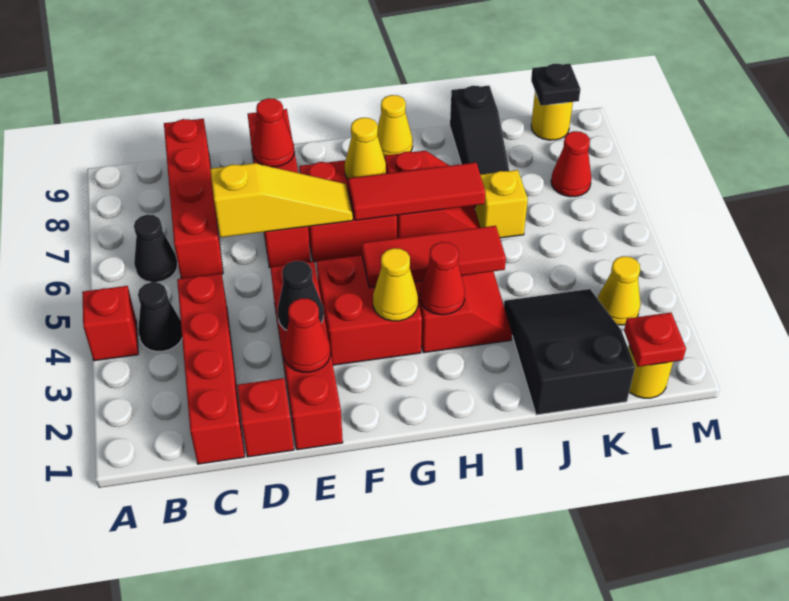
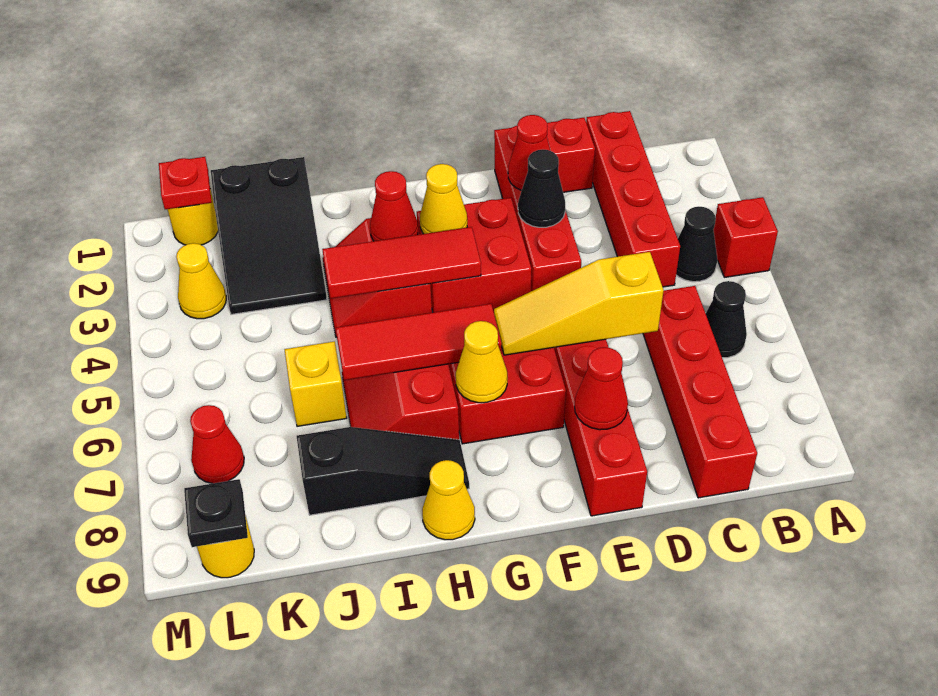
black 1x3 slope [450,86,509,208] -> black 1x3 slope turned to [297,427,469,515]

